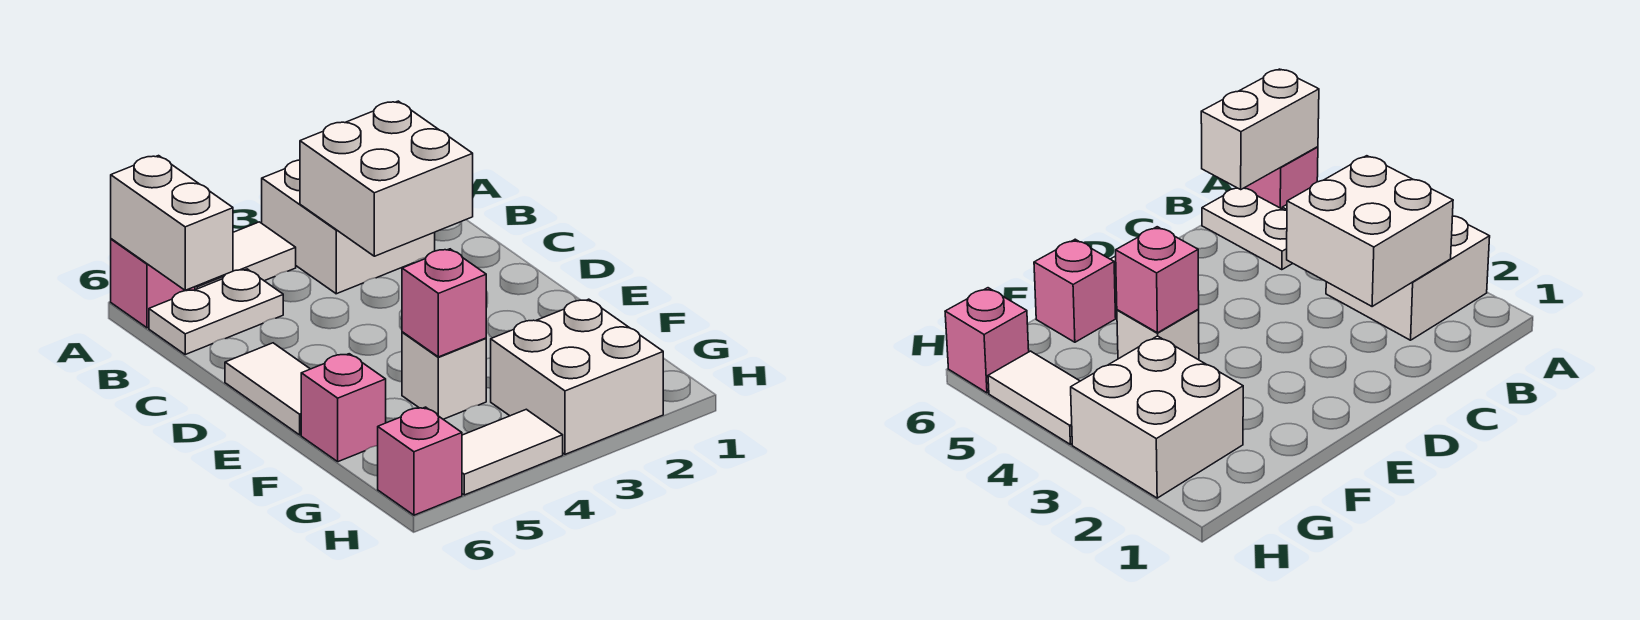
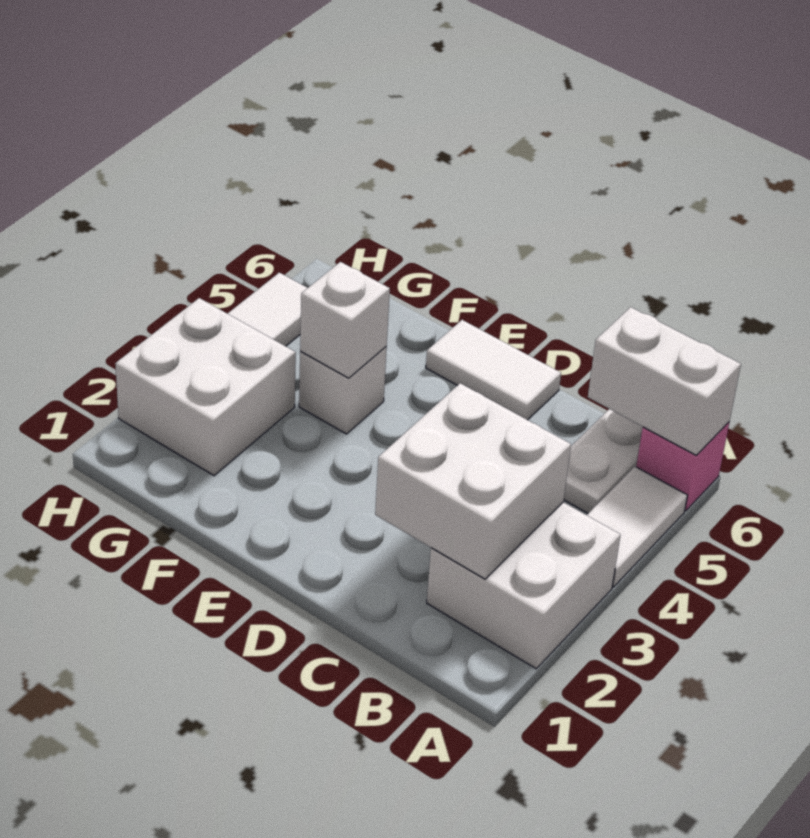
pink 1x1 brick [402,249,486,357] -> white 1x1 brick [300,262,390,378]
pink 1x1 brick [301,354,386,462] -> none
pink 1x1 brick [378,407,462,515] -> none

